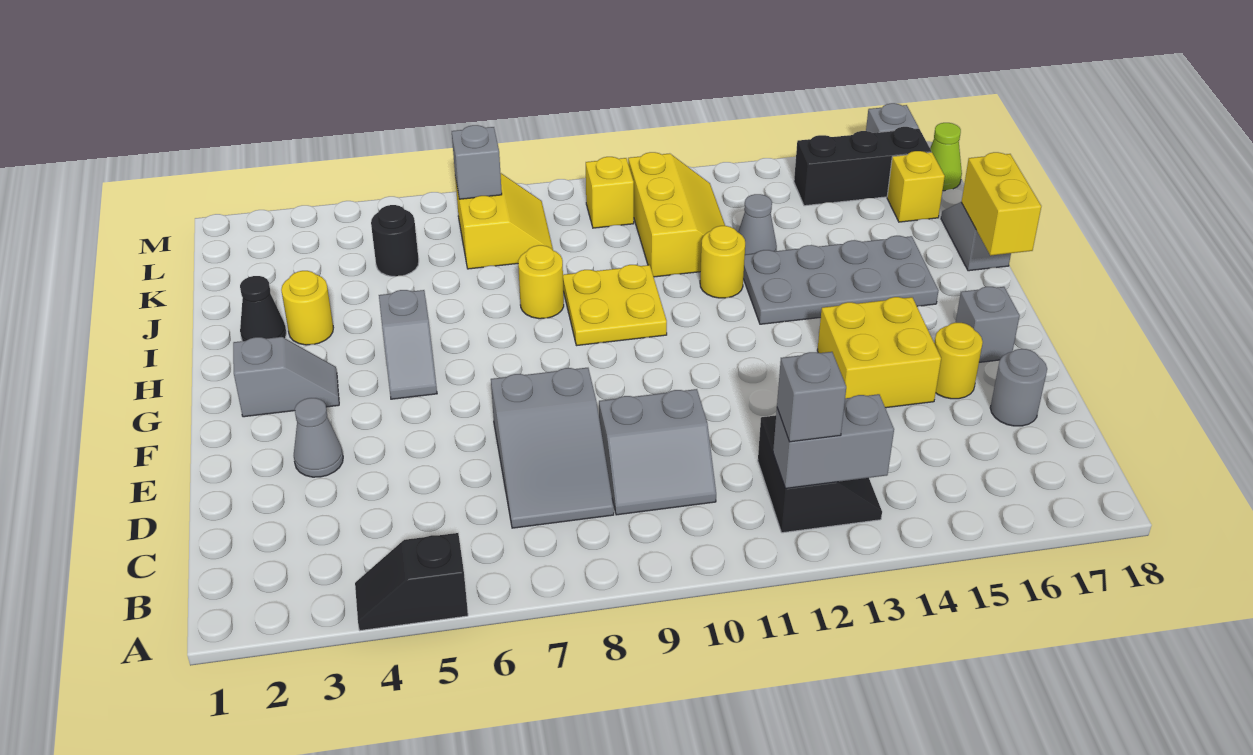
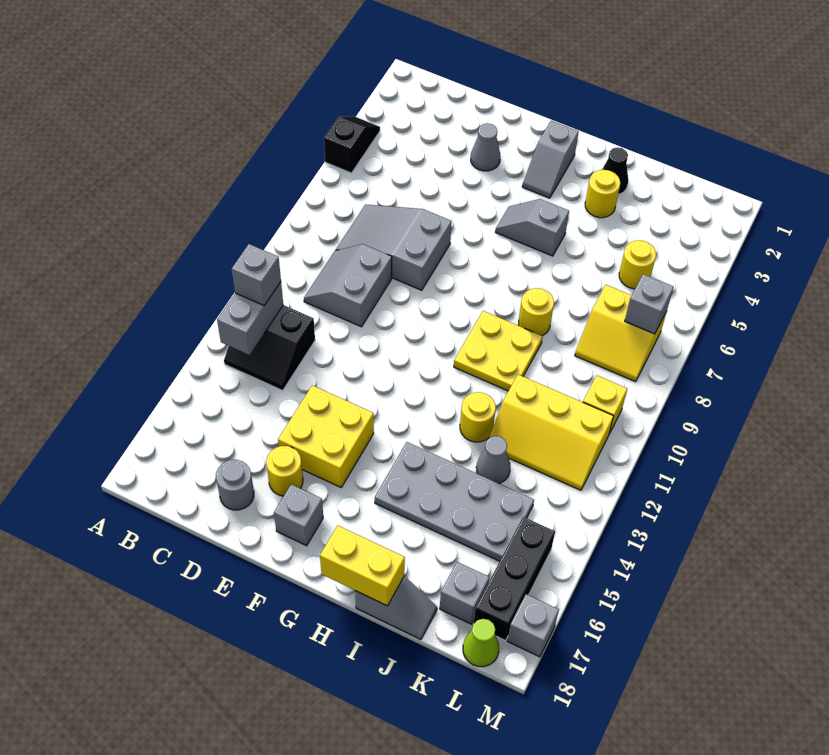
grey 2x4 plate [743,236,939,324] -> grey 2x4 plate turned to [375,442,534,561]
black 1x1 round brick [371,205,419,276] -> yellow 1x1 round brick [619,240,656,289]
yellow 1x1 brick [887,151,945,222] -> grey 1x1 brick [440,562,489,624]

